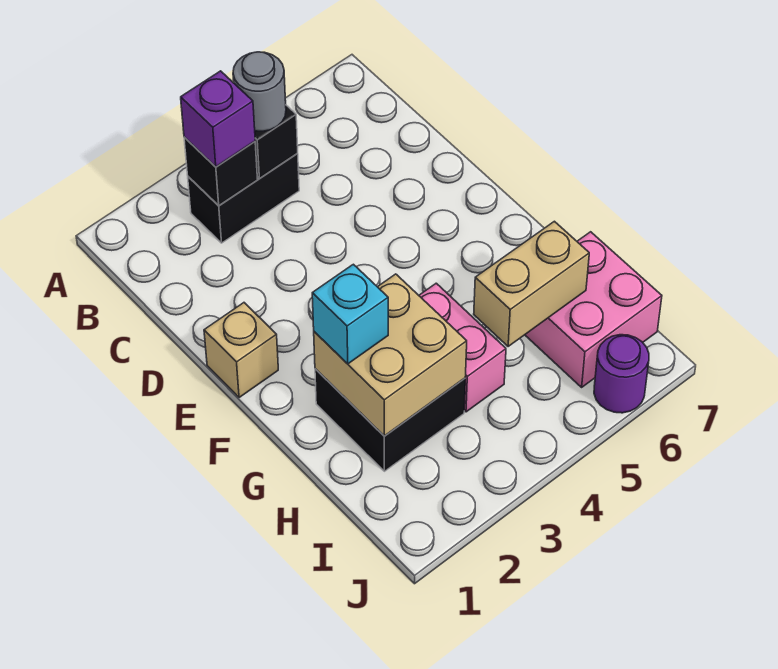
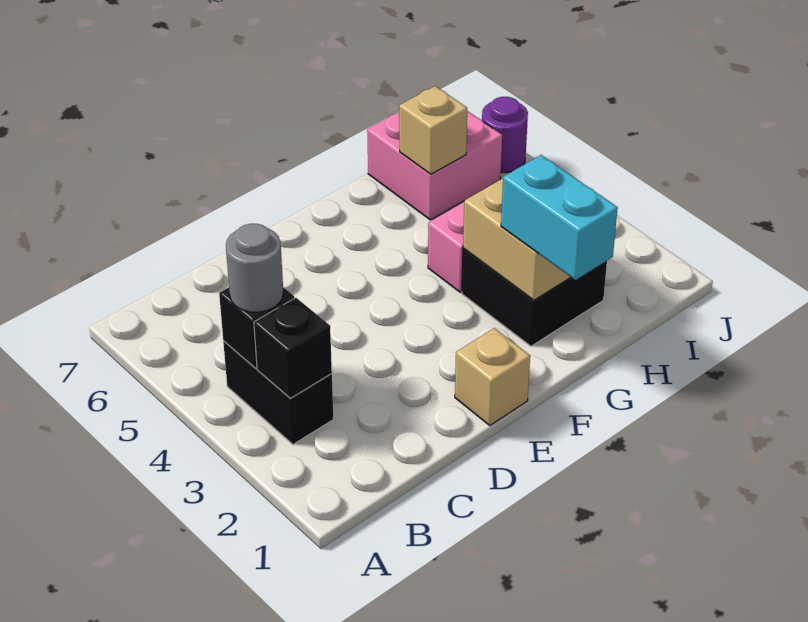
purple 1x1 brick [181,71,255,167] -> none
cyan 1x1 brick [312,264,388,364] -> cyan 1x2 brick [501,155,618,280]
tan 1x2 brick [474,221,589,347] -> tan 1x1 brick [399,86,467,174]

